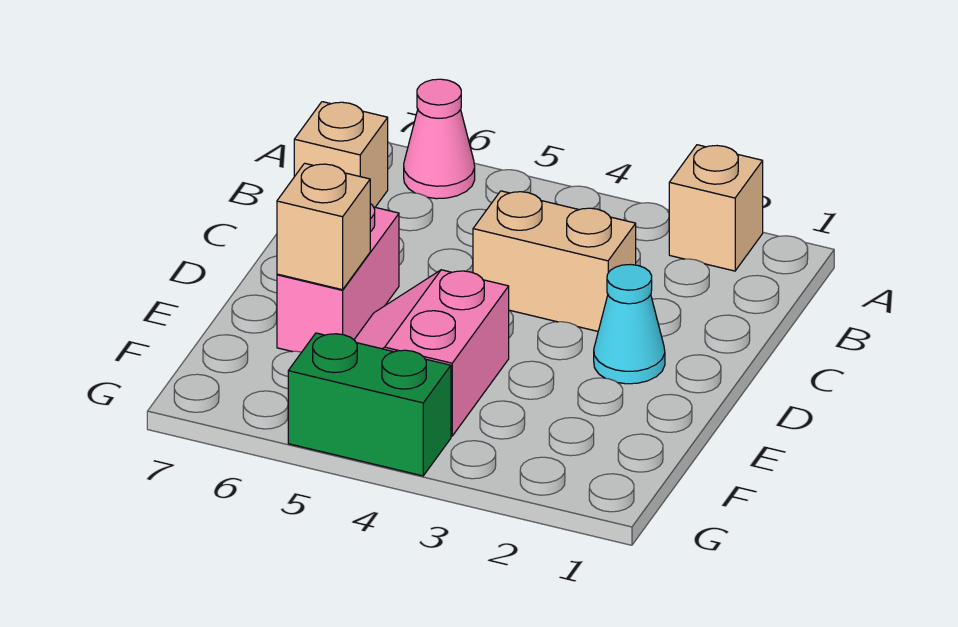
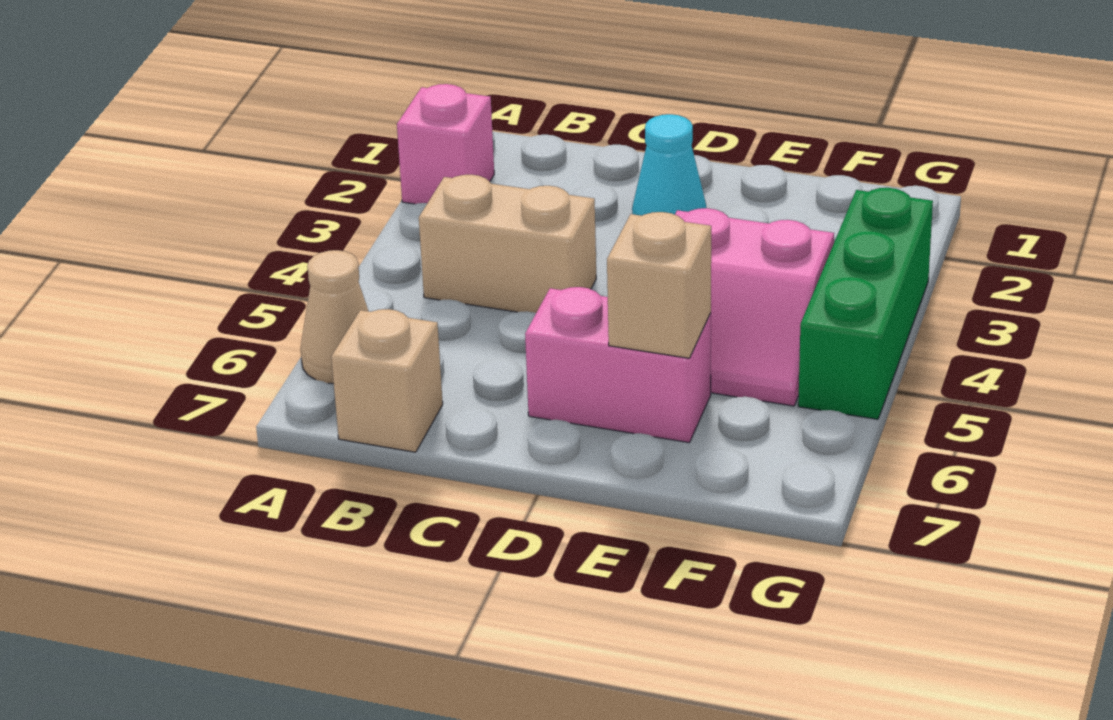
tan 1x1 brick [669,145,763,271] -> pink 1x1 brick [397,84,494,204]
pink 1x1 cone [404,79,475,199] -> tan 1x1 cone [300,250,368,384]
tan 1x2 brick [473,191,636,331] -> tan 1x2 brick turned to [419,175,596,313]
green 1x2 brick [288,333,451,476] -> green 1x3 brick [798,188,933,419]

